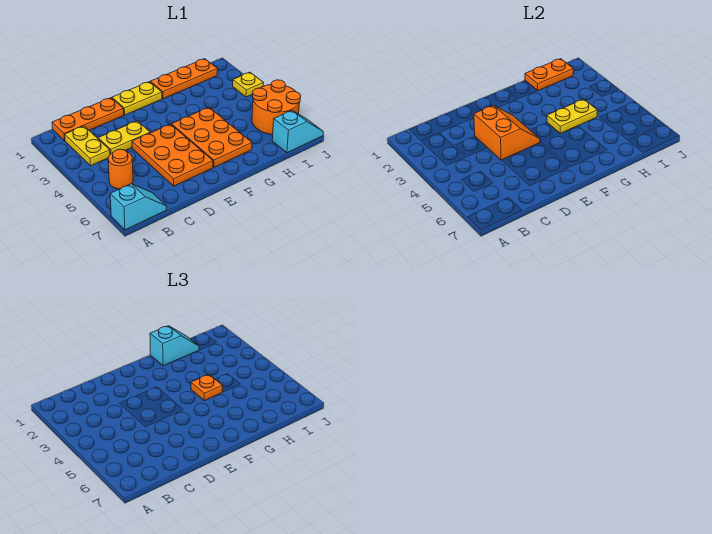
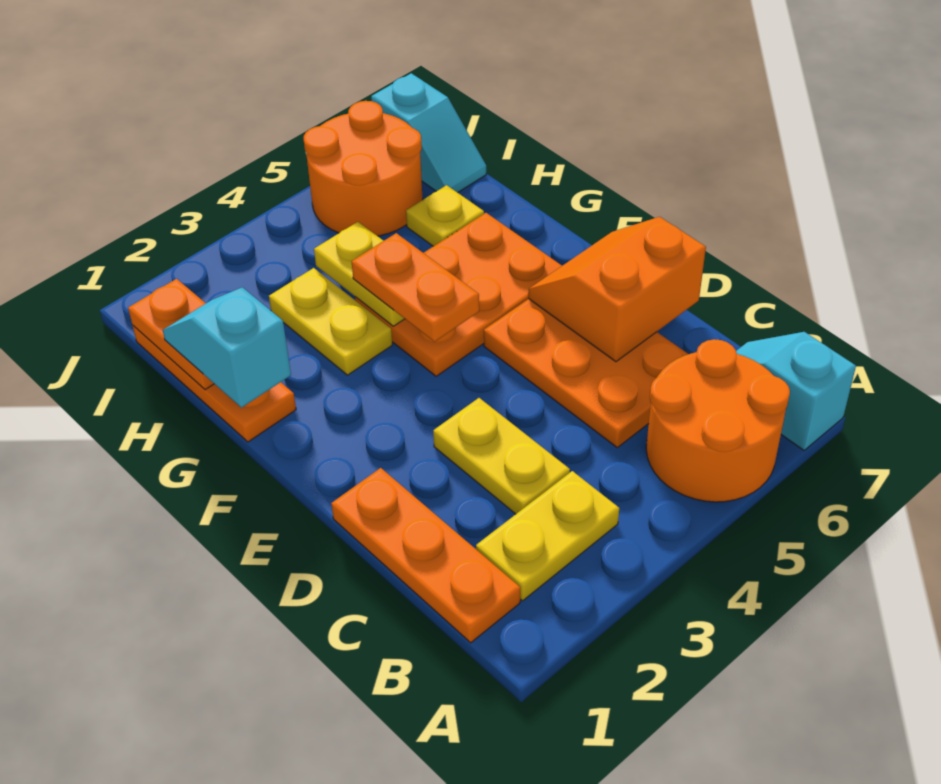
orange 1x1 round brick [108,149,133,189] -> orange 2x2 round brick [646,339,790,502]
orange 2x2 slope [474,105,540,160] -> orange 2x2 slope moved to [528,217,706,362]
orange 2x3 plate [132,124,213,186] -> orange 2x3 plate turned to [484,299,688,447]
yellow 1x2 plate [112,82,162,115] -> yellow 1x2 plate moved to [269,268,392,375]
orange 1x1 plate [191,374,223,401] -> orange 1x2 plate [352,233,479,342]
cyan 1x2 slope [272,110,323,153] -> cyan 1x2 slope turned to [371,73,486,193]
yellow 1x1 plate [233,72,263,97] -> yellow 1x1 plate moved to [406,185,484,246]

